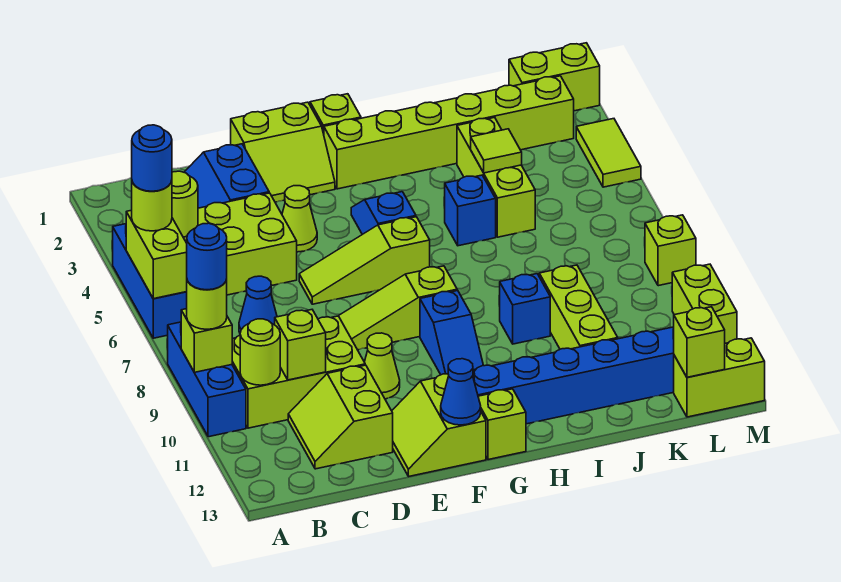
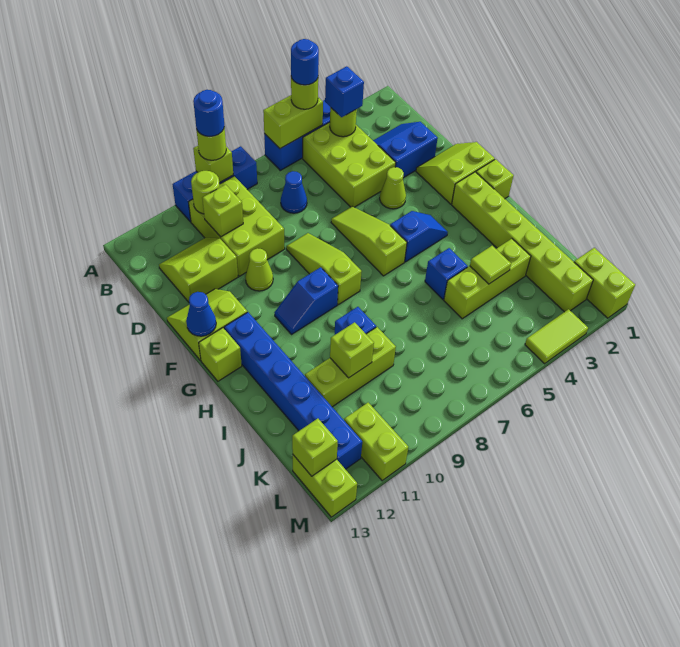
none -> blue 1x1 brick [325,66,364,117]
lime 2x2 slope [231,102,335,202] -> lime 2x2 slope turned to [416,142,495,204]
lime 1x1 brick [645,215,696,286] -> lime 1x1 brick moved to [330,322,374,378]
lime 1x2 brick [672,264,737,343] -> lime 1x2 brick turned to [344,403,408,481]

